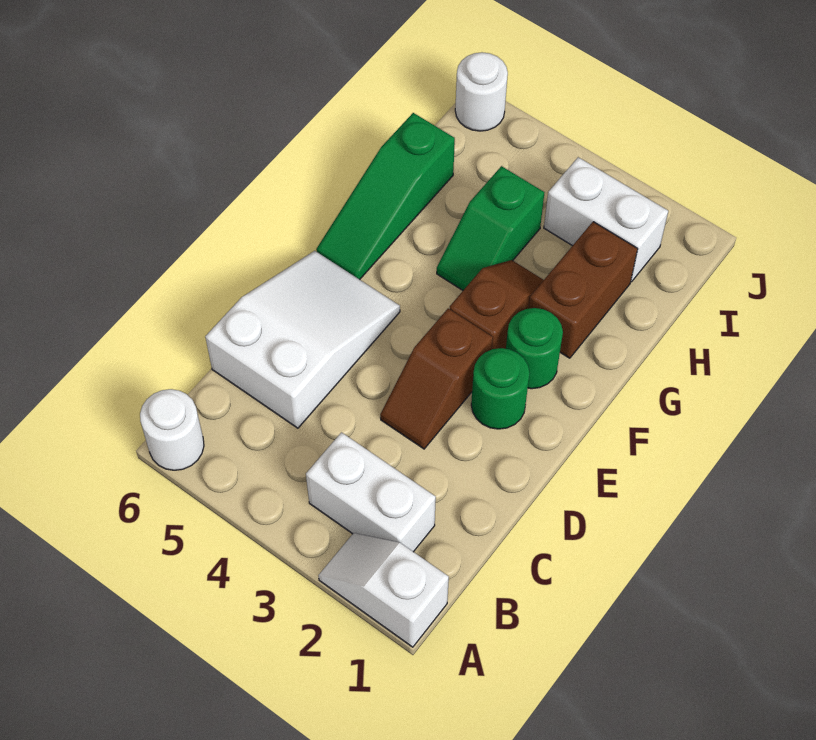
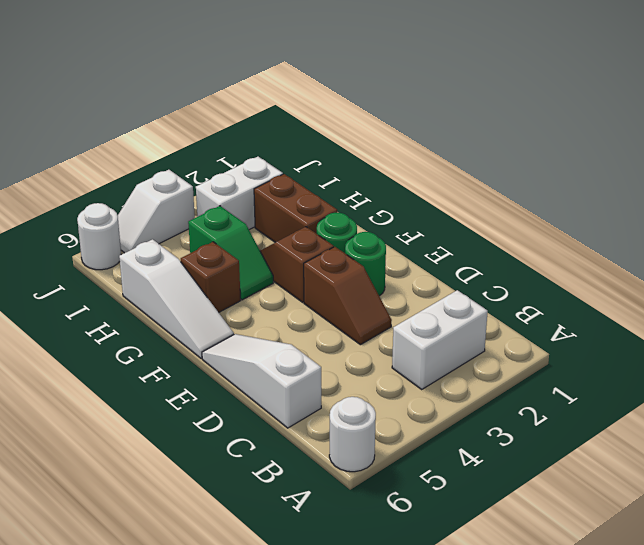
white 1x2 slope [318,533,449,647] -> white 1x2 slope moved to [118,170,195,253]
white 2x3 slope [205,251,400,428] -> white 1x3 slope [202,334,321,428]
green 1x3 slope [316,113,455,280] -> white 1x3 slope [119,239,234,358]
none -> brown 1x1 brick [181,242,241,312]

